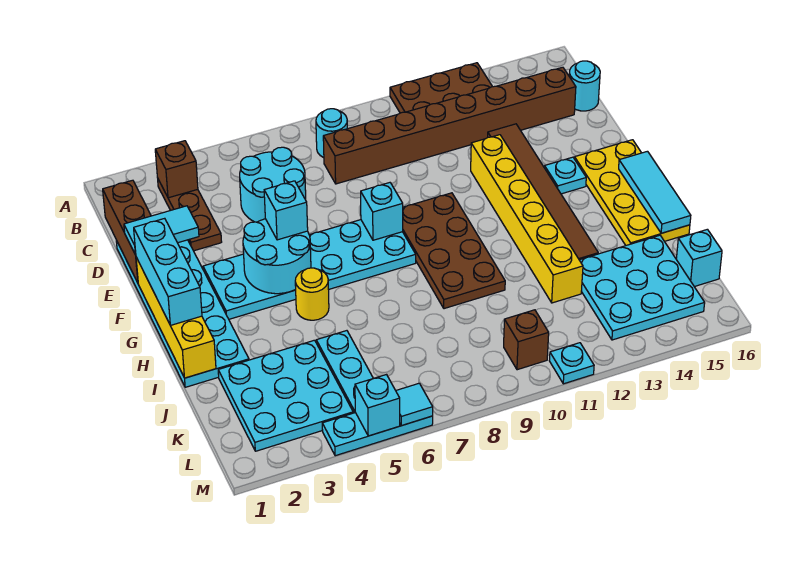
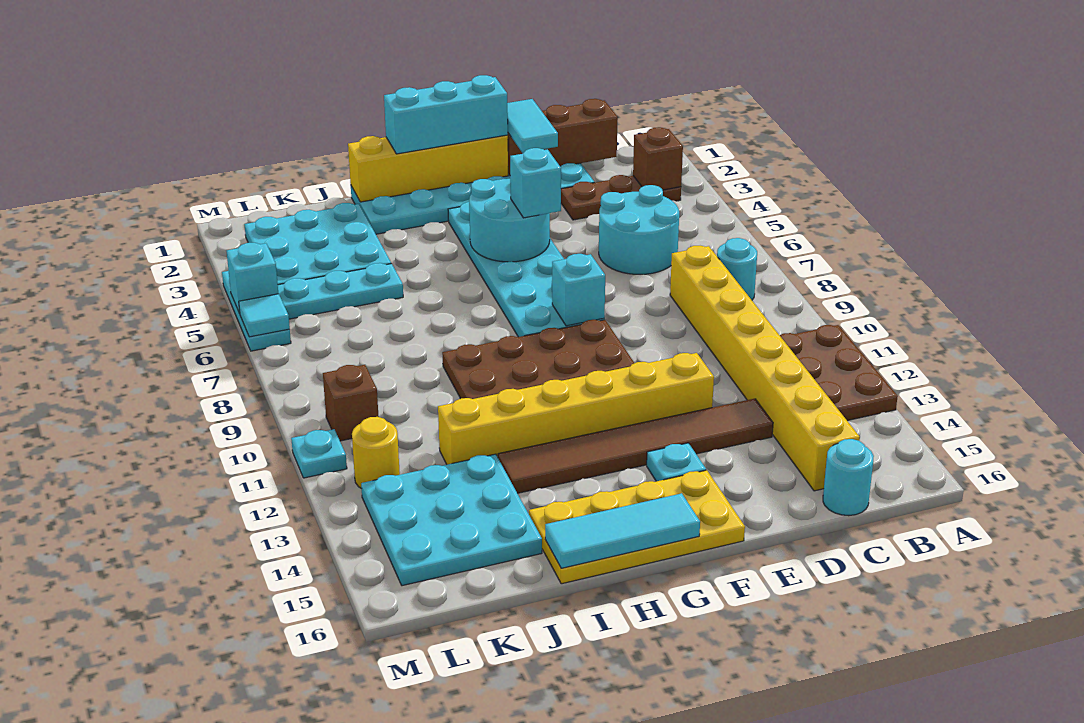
brown 1x8 brick [323,67,576,184] -> yellow 1x8 brick [670,246,860,491]
yellow 1x1 round brick [295,268,329,320] -> yellow 1x1 round brick moved to [352,417,400,489]
cyan 1x1 brick [676,229,722,287] -> none

